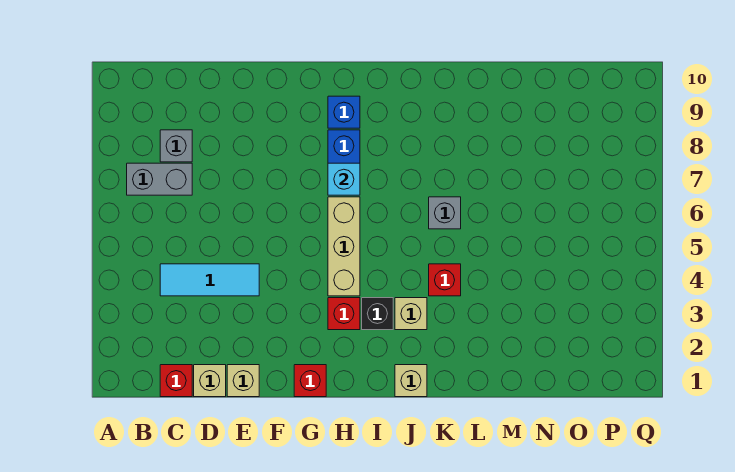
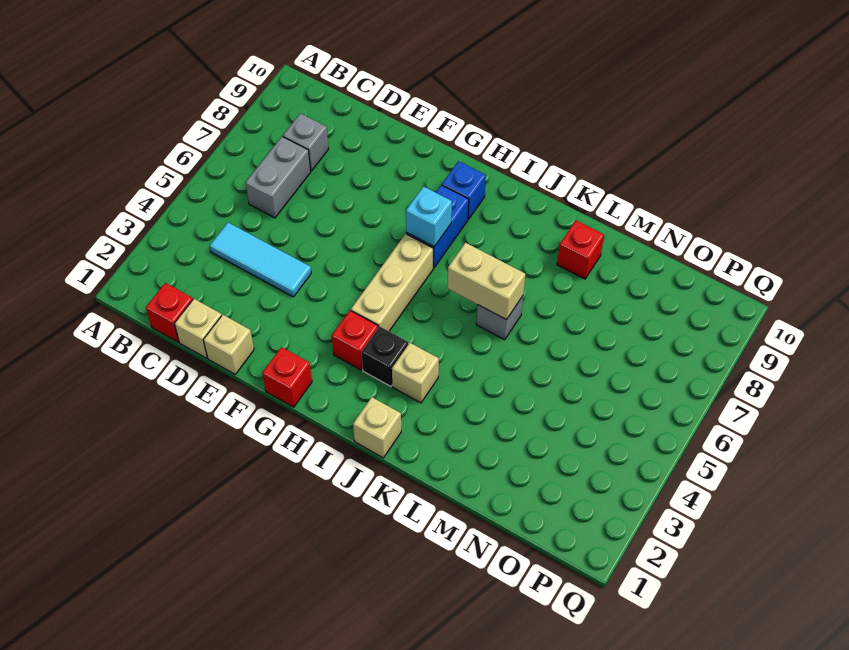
grey 1x2 brick [127,163,192,195] -> grey 1x2 brick turned to [245,137,311,218]
none -> tan 1x2 brick [447,243,525,320]
red 1x1 brick [429,264,461,296] -> red 1x1 brick moved to [557,220,604,279]

